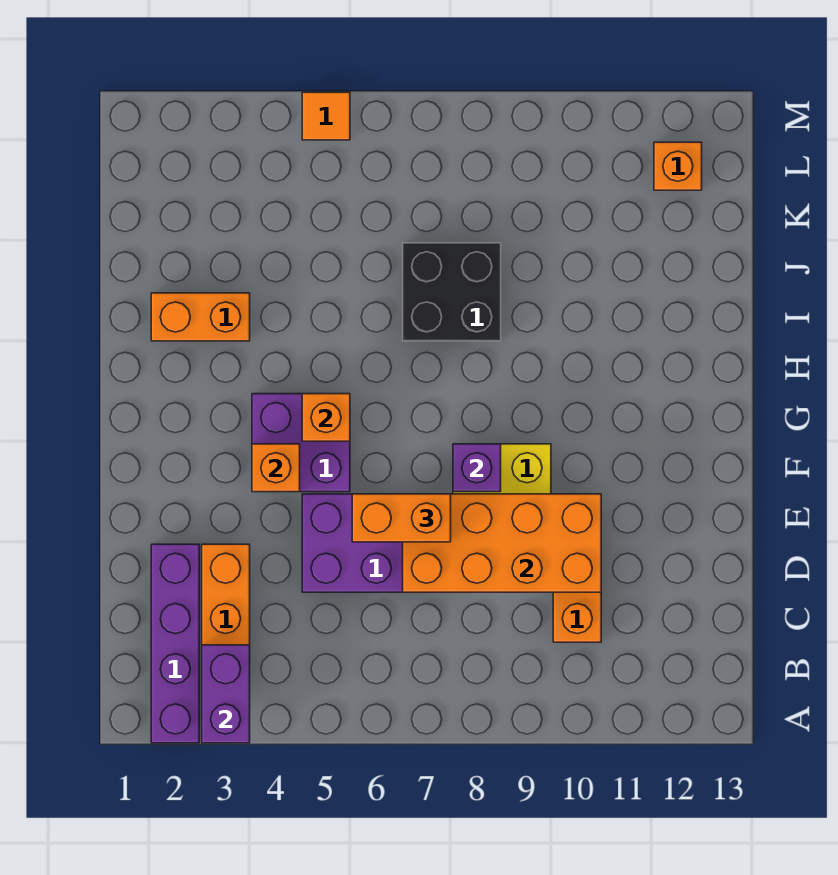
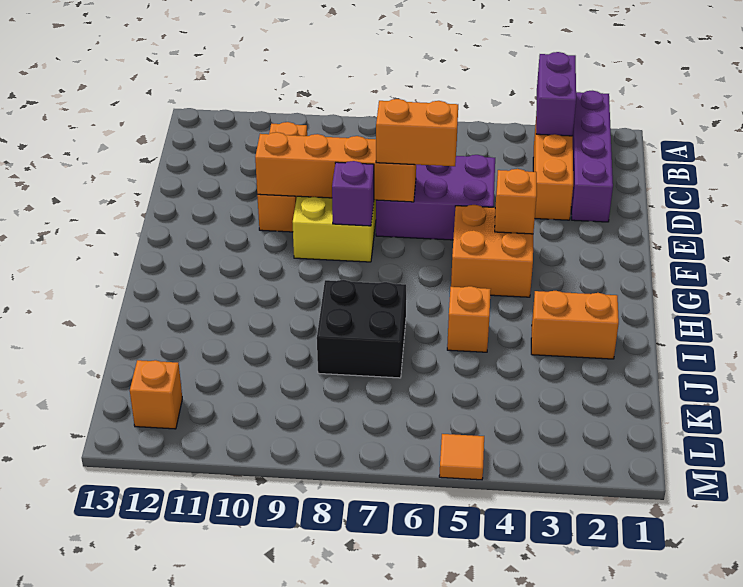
orange 2x4 brick [403,494,601,592] -> orange 1x4 brick [255,132,416,202]
purple 2x2 brick [252,394,350,492] -> orange 2x2 brick [451,205,533,297]
orange 1x1 brick [302,394,350,441] -> orange 1x1 brick moved to [447,286,491,352]

